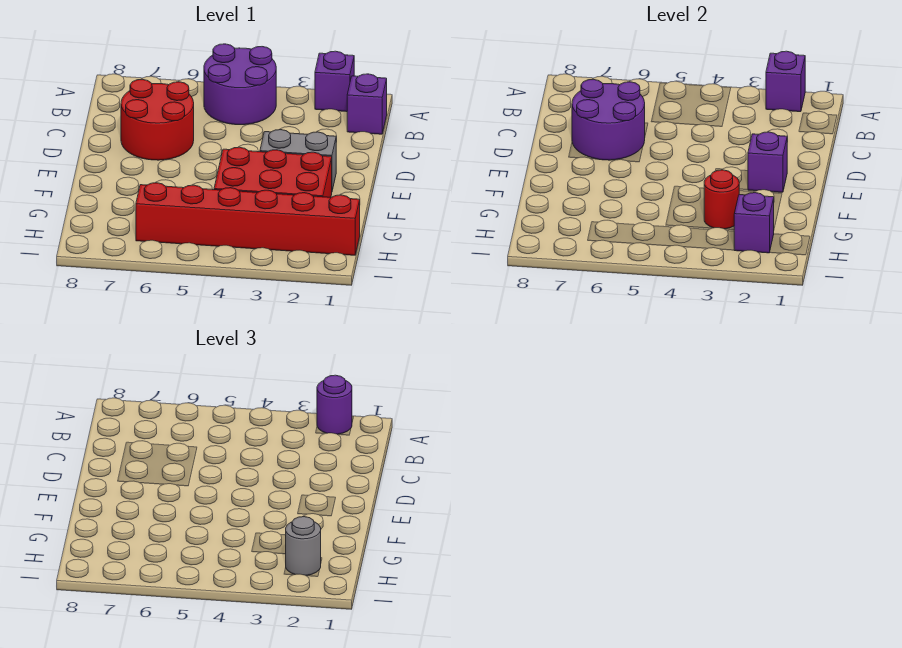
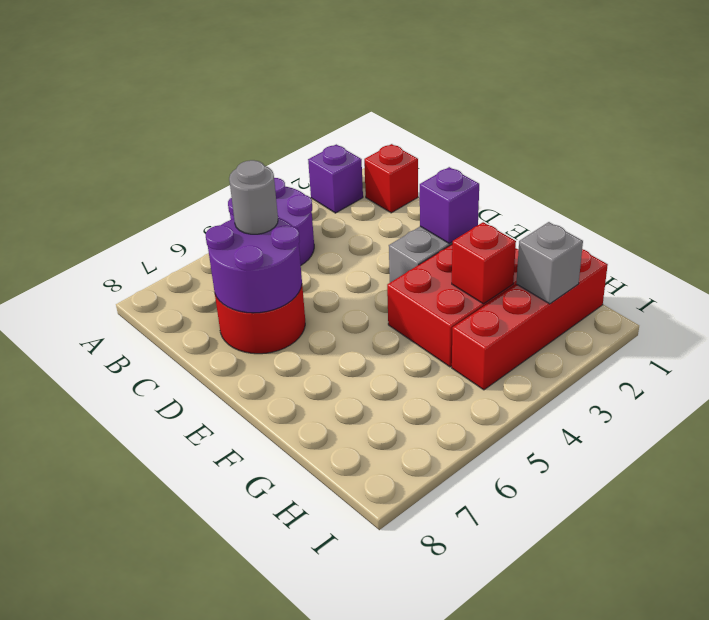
purple 1x1 brick [766,51,805,112] -> none
purple 1x1 round brick [317,375,352,434] -> none
purple 1x1 brick [347,74,387,134] -> red 1x1 brick [364,144,418,213]
red 1x1 round brick [704,170,739,229] -> red 1x1 brick [452,222,516,304]
red 1x6 brick [136,183,360,255] -> red 1x4 brick [452,249,608,390]
purple 1x1 brick [734,193,774,253] -> grey 1x1 brick [516,222,583,304]
grey 1x1 round brick [286,517,321,575] -> grey 1x1 round brick moved to [229,160,278,234]

